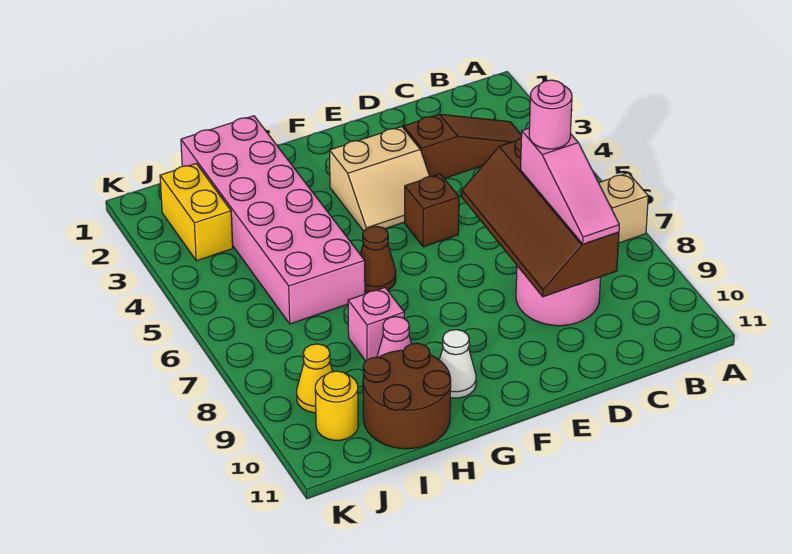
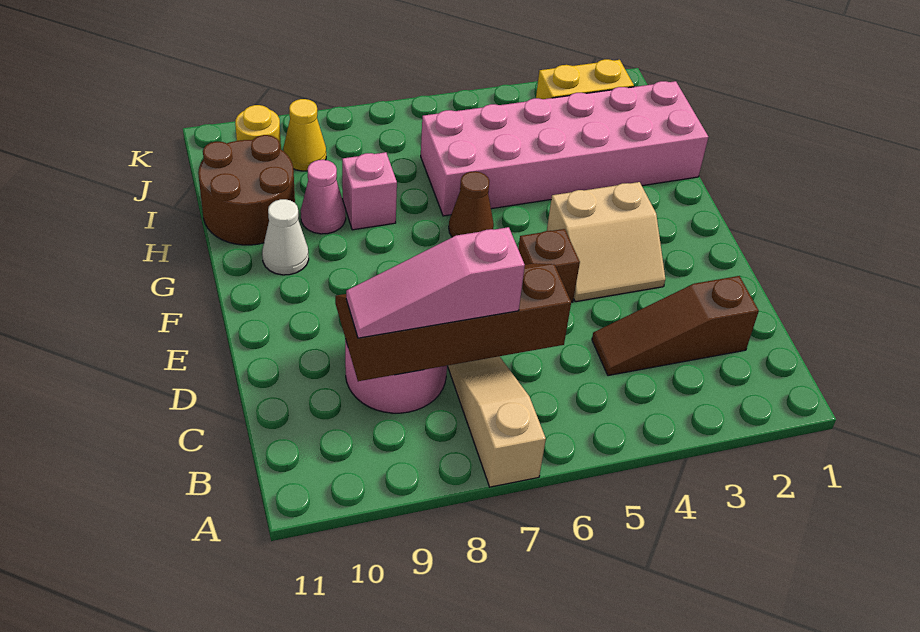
brown 1x3 slope [404,114,522,178] -> brown 1x3 slope turned to [592,276,759,375]
pink 1x1 round brick [529,80,572,149] -> none
tan 2x2 slope [329,127,430,231] -> tan 2x2 slope turned to [547,182,665,302]

